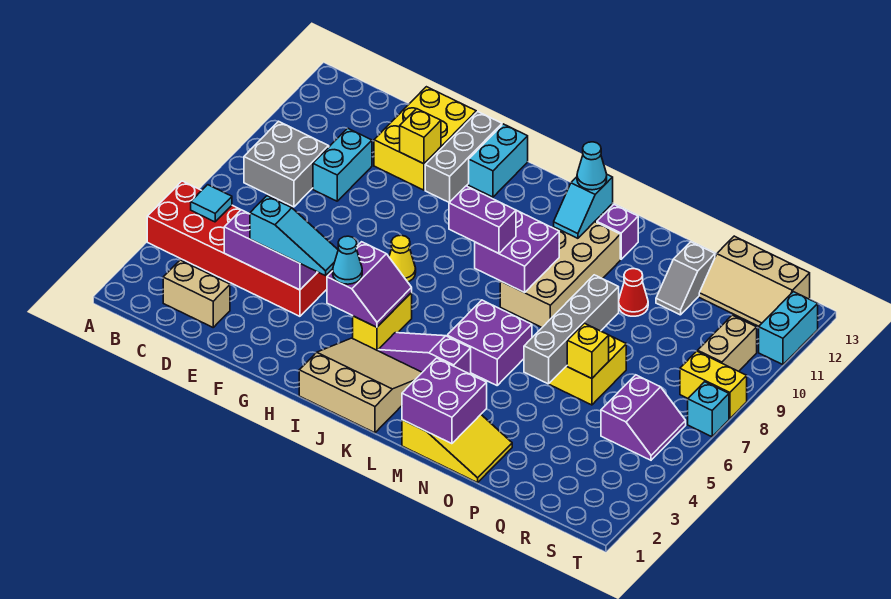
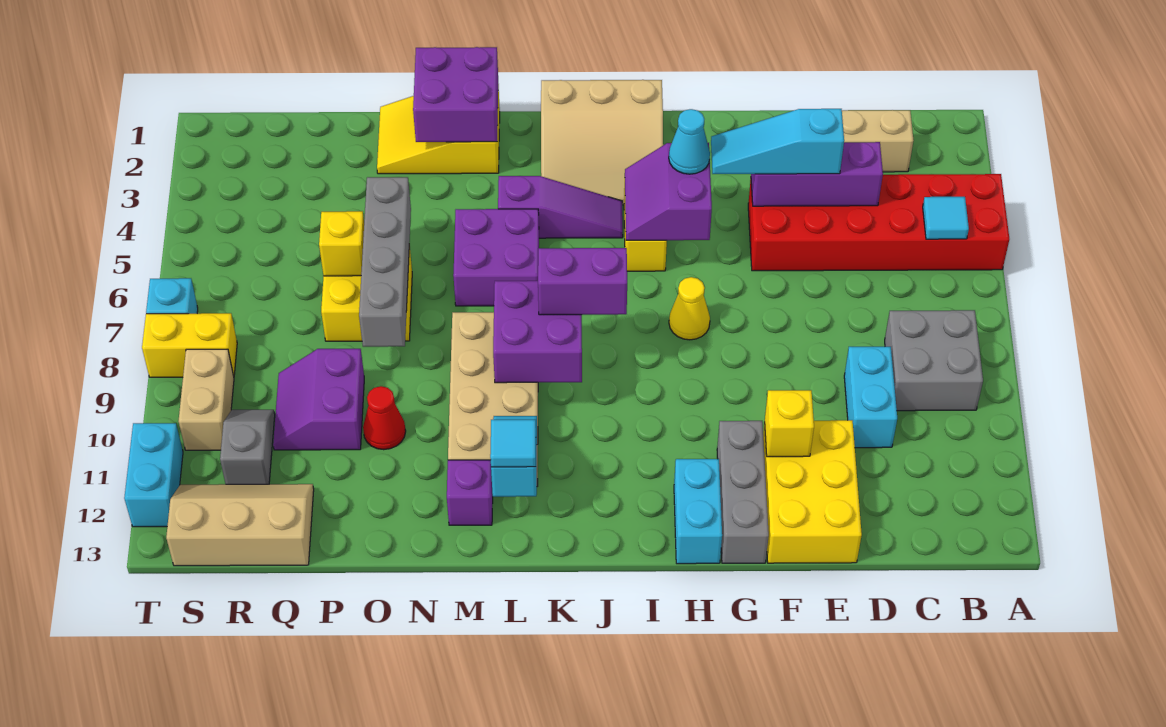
cyan 1x1 cone [577,142,607,190] -> cyan 1x1 tile [490,420,536,467]
grey 1x2 slope [656,242,715,315] -> grey 1x2 slope moved to [220,410,275,484]
purple 2x2 slope [601,375,686,460] -> purple 2x2 slope moved to [273,349,364,450]

